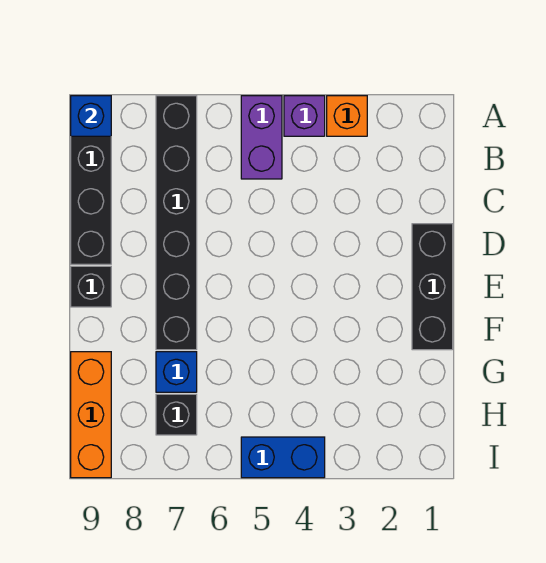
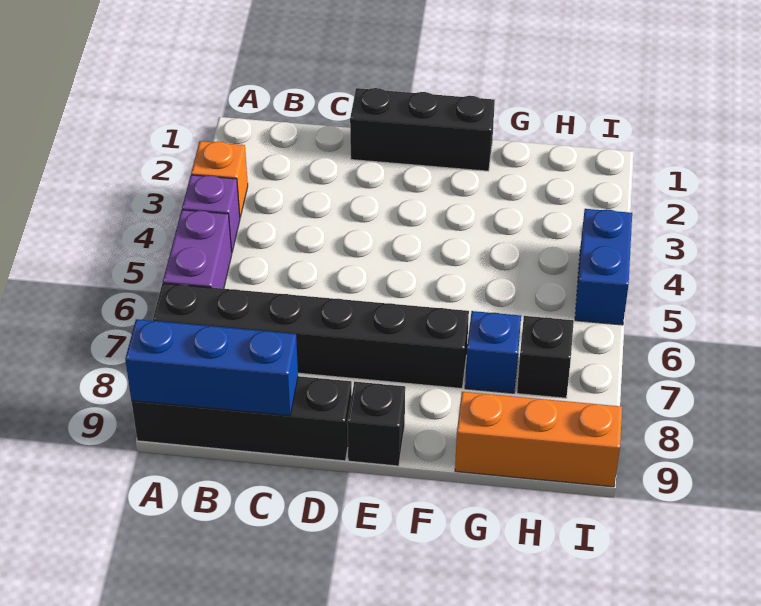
purple 1x2 brick [241,96,282,179] -> purple 1x2 brick turned to [163,210,232,289]
blue 1x1 brick [71,96,111,136] -> blue 1x3 brick [125,319,298,416]

